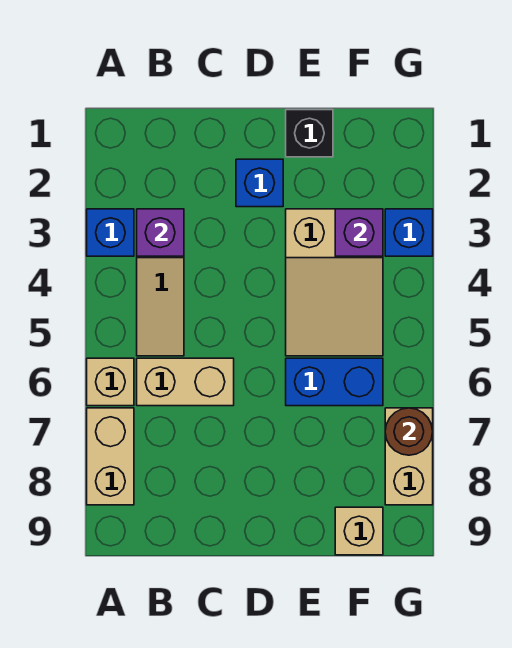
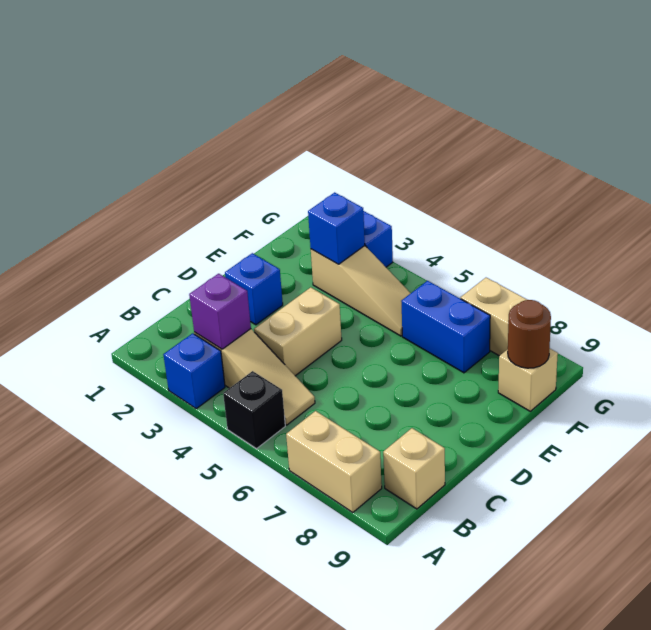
tan 1x1 brick [87,358,134,406] -> tan 1x1 brick moved to [383,428,445,509]
tan 1x2 brick [137,358,234,406] -> tan 1x2 brick moved to [254,287,342,376]
black 1x1 brick [286,110,333,157] -> black 1x1 brick moved to [223,371,285,449]
tan 2x3 slope [286,209,383,356] -> tan 1x3 slope [311,246,411,336]
blue 1x2 brick [286,358,383,406] -> blue 1x2 brick turned to [401,281,490,373]
purple 1x1 brick [335,209,383,256] -> blue 1x1 brick [308,192,365,264]
brown 1x1 round brick [385,408,433,455] -> brown 1x1 round brick moved to [508,300,551,368]

